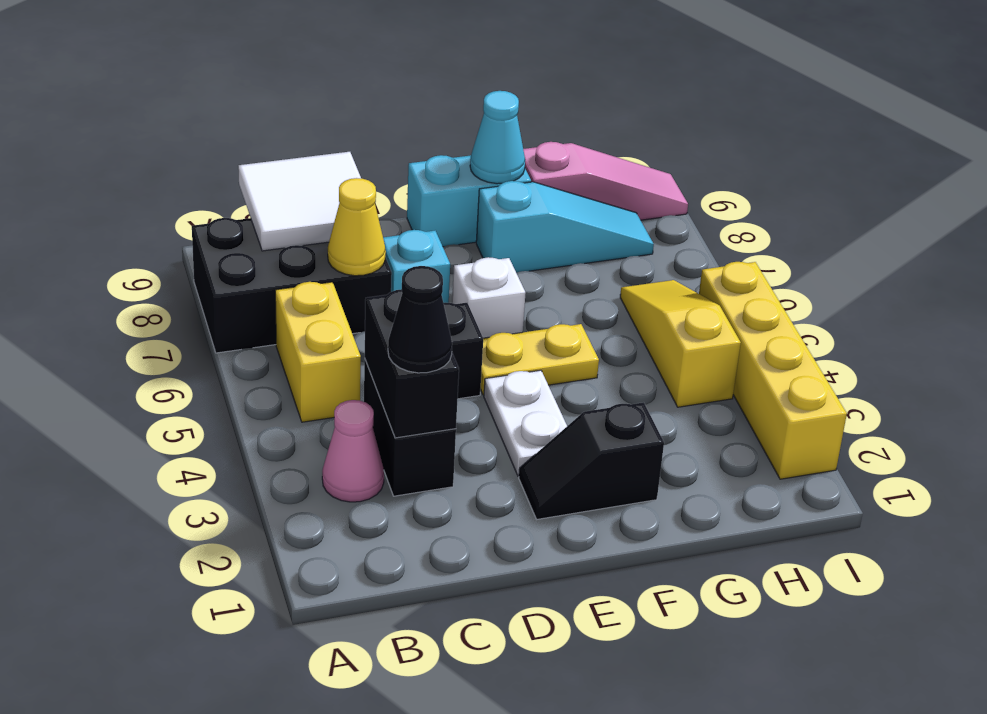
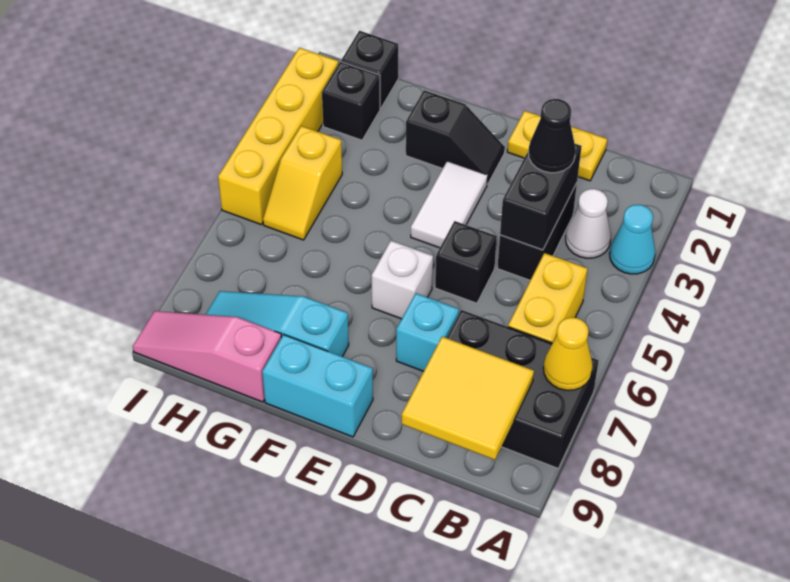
pink 1x1 cone [322,400,384,502] -> white 1x1 cone [566,189,611,258]
white 2x2 tile [238,152,361,251] -> yellow 2x2 tile [402,337,534,460]
yellow 1x1 cone [328,178,386,276] -> yellow 1x1 cone moved to [543,317,593,390]
white 1x2 plate [484,370,567,476] -> white 1x2 tile [411,161,488,248]
yellow 1x2 plate [480,324,599,395] -> yellow 1x2 plate moved to [507,111,607,181]
cyan 1x1 cone [470,91,525,184] -> cyan 1x1 cone moved to [610,205,655,274]
none -> black 1x1 brick [341,31,398,109]
none -> black 1x1 brick [322,62,380,140]
yellow 1x3 slope [620,280,741,407] -> yellow 1x2 slope [263,126,342,240]

